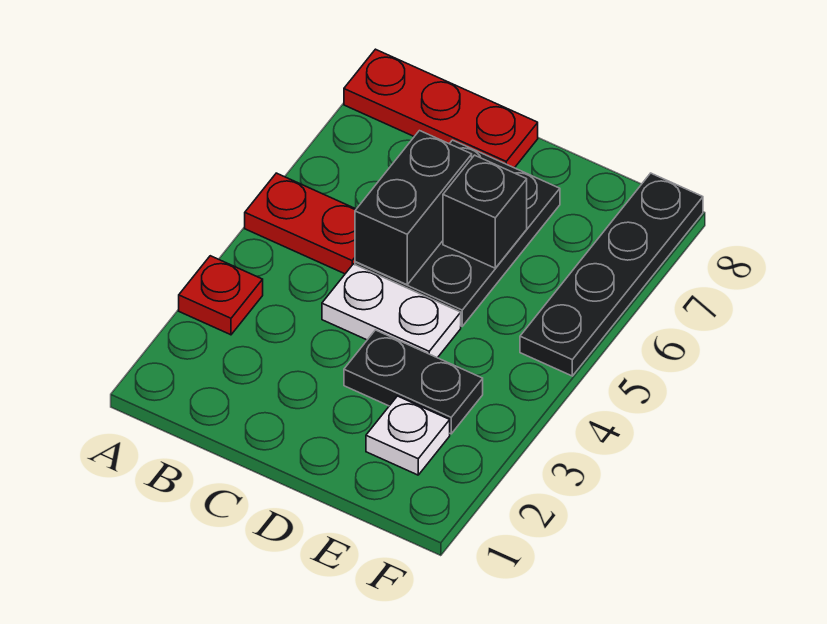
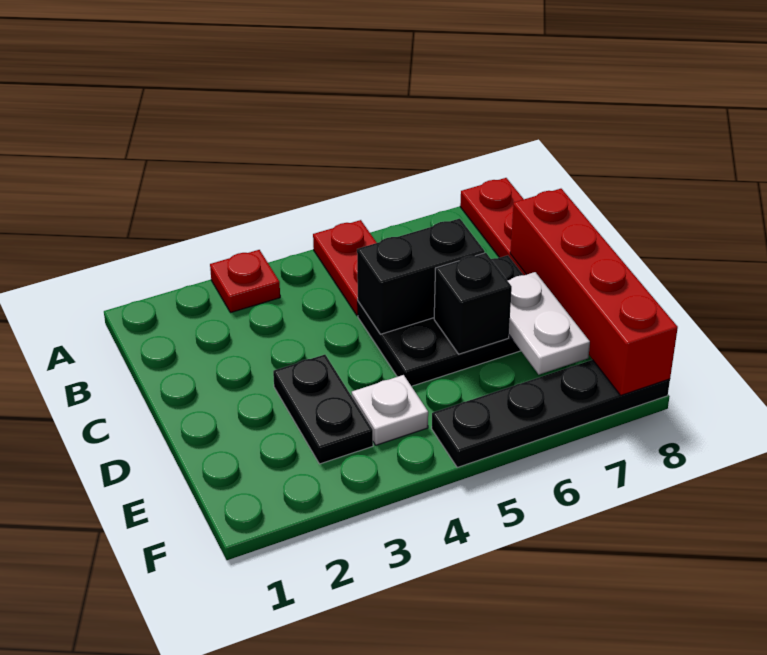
white 1x2 plate [322,264,461,358] -> white 1x2 plate moved to [507,272,590,375]
none -> red 1x4 brick [510,189,678,395]
white 1x1 plate [366,396,450,475] -> white 1x1 plate moved to [352,375,428,445]

